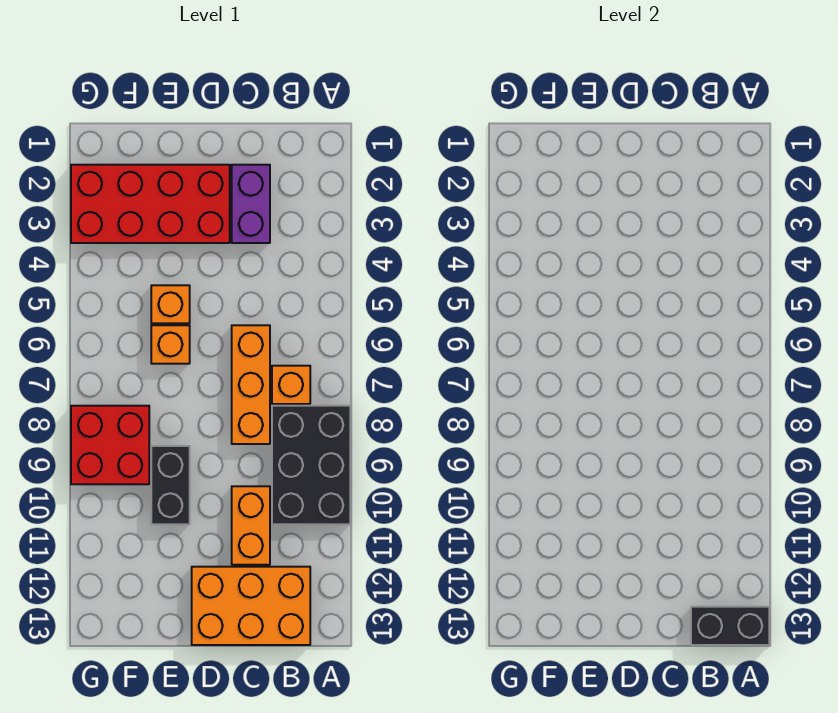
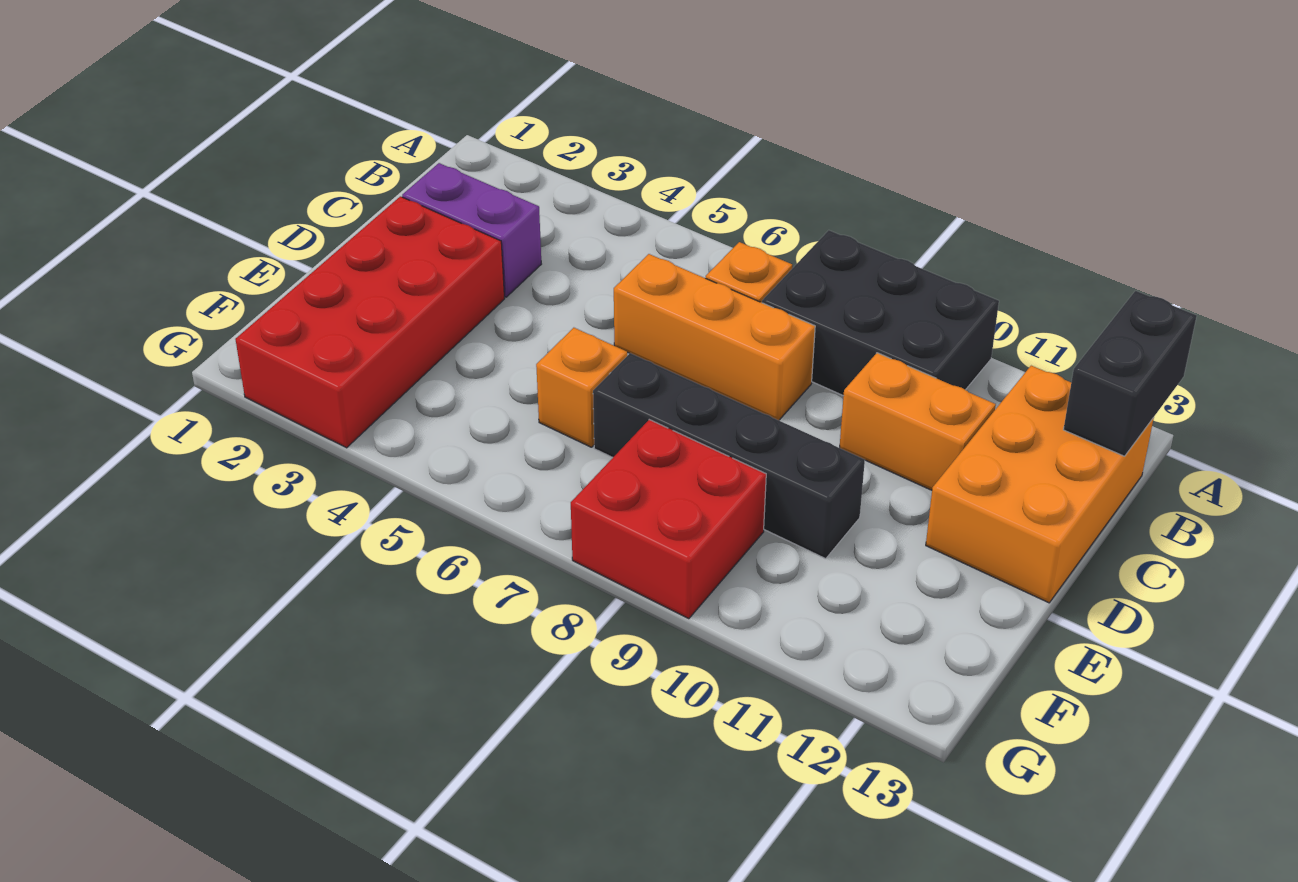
orange 1x1 brick [151,285,190,323] -> none
black 1x2 brick [151,446,190,524] -> black 1x4 brick [593,353,865,559]

